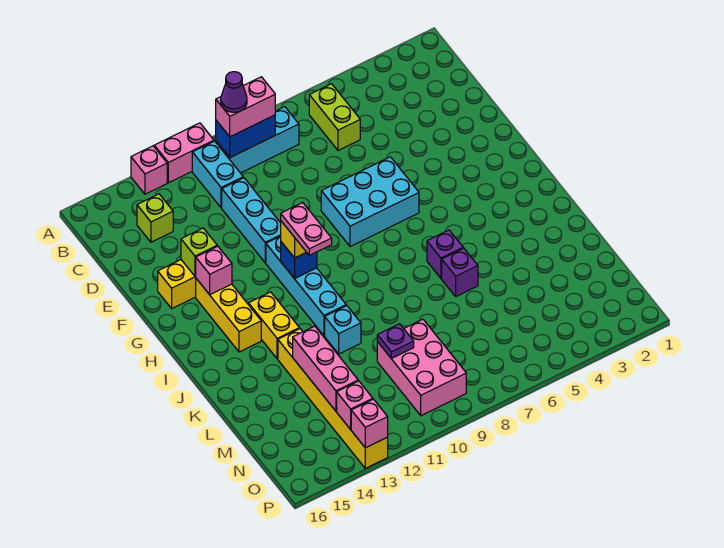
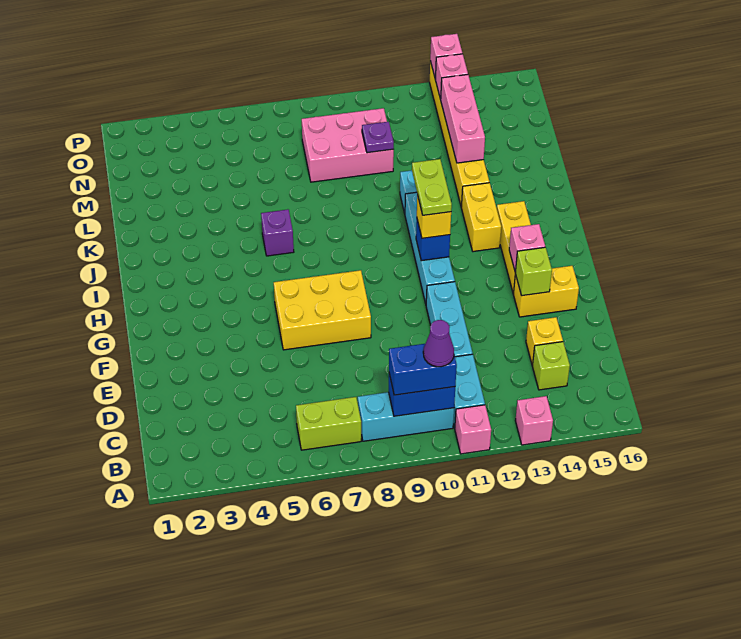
pink 1x2 brick [154,123,214,183] -> pink 1x1 brick [455,405,491,454]
lime 1x2 brick [309,84,360,151] -> lime 1x2 brick turned to [296,397,361,450]
pink 1x2 brick [216,77,275,137] -> blue 1x2 brick [389,344,457,395]
none -> yellow 1x1 brick [526,317,563,365]
cyan 2x3 brick [321,157,419,247] -> yellow 2x3 brick [274,270,371,350]
pink 1x2 plate [281,203,332,255] -> lime 1x2 plate [412,159,452,215]
purple 1x1 brick [442,248,478,296] -> none
pink 2x3 brick [377,319,466,416] -> pink 2x3 brick turned to [302,108,394,182]

